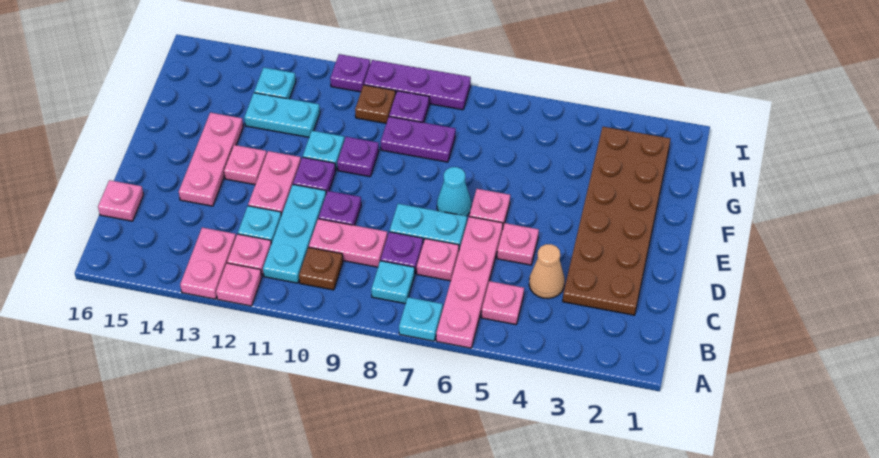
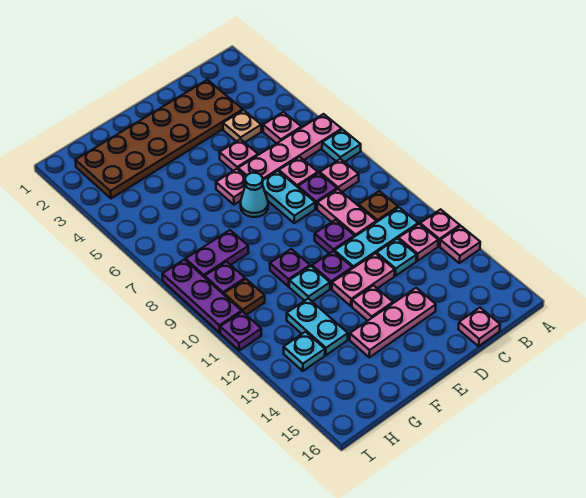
pink 1x2 plate [180,228,236,299] -> pink 1x1 plate [440,226,480,263]
cyan 1x1 plate [371,261,415,304] -> pink 1x1 plate [320,159,359,192]
tan 1x1 cone [529,244,565,299] -> tan 1x1 plate [223,110,261,142]
purple 1x2 plate [381,117,456,162] -> purple 1x2 plate turned to [186,230,249,277]

